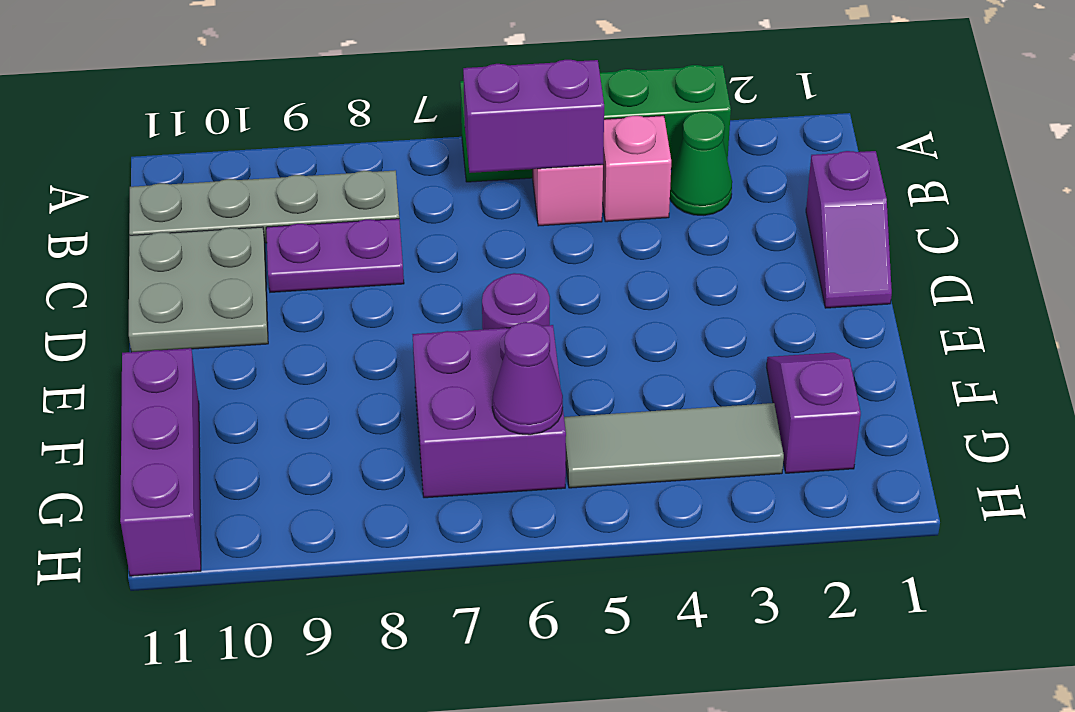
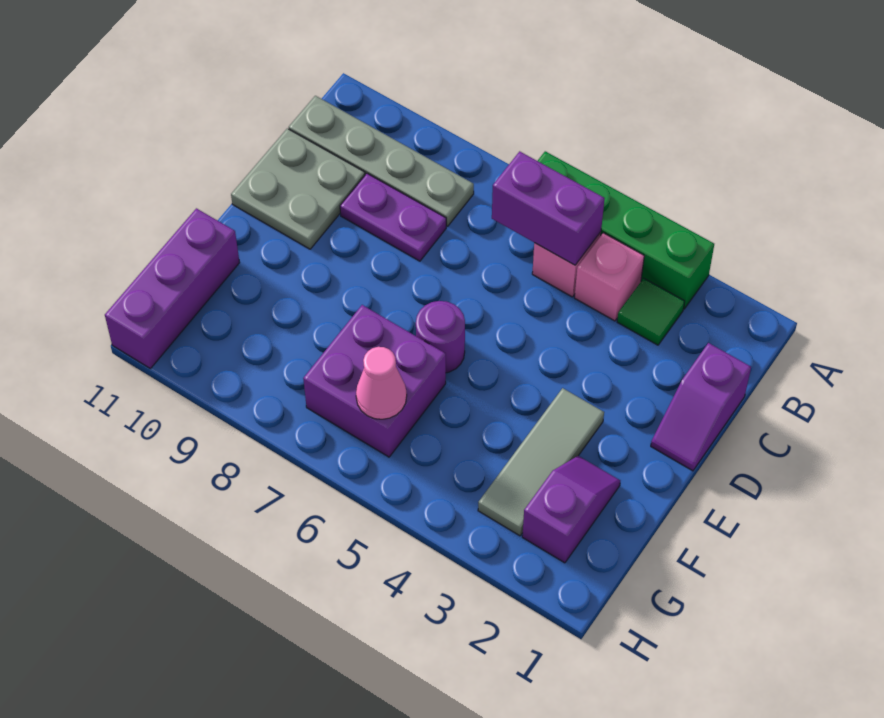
green 1x1 cone [670,111,732,215] -> green 1x1 tile [617,278,685,345]
grey 1x3 tile [564,403,784,488] -> grey 1x3 tile turned to [478,388,604,536]
purple 1x1 cone [492,322,563,435] -> pink 1x1 cone [356,347,407,419]

